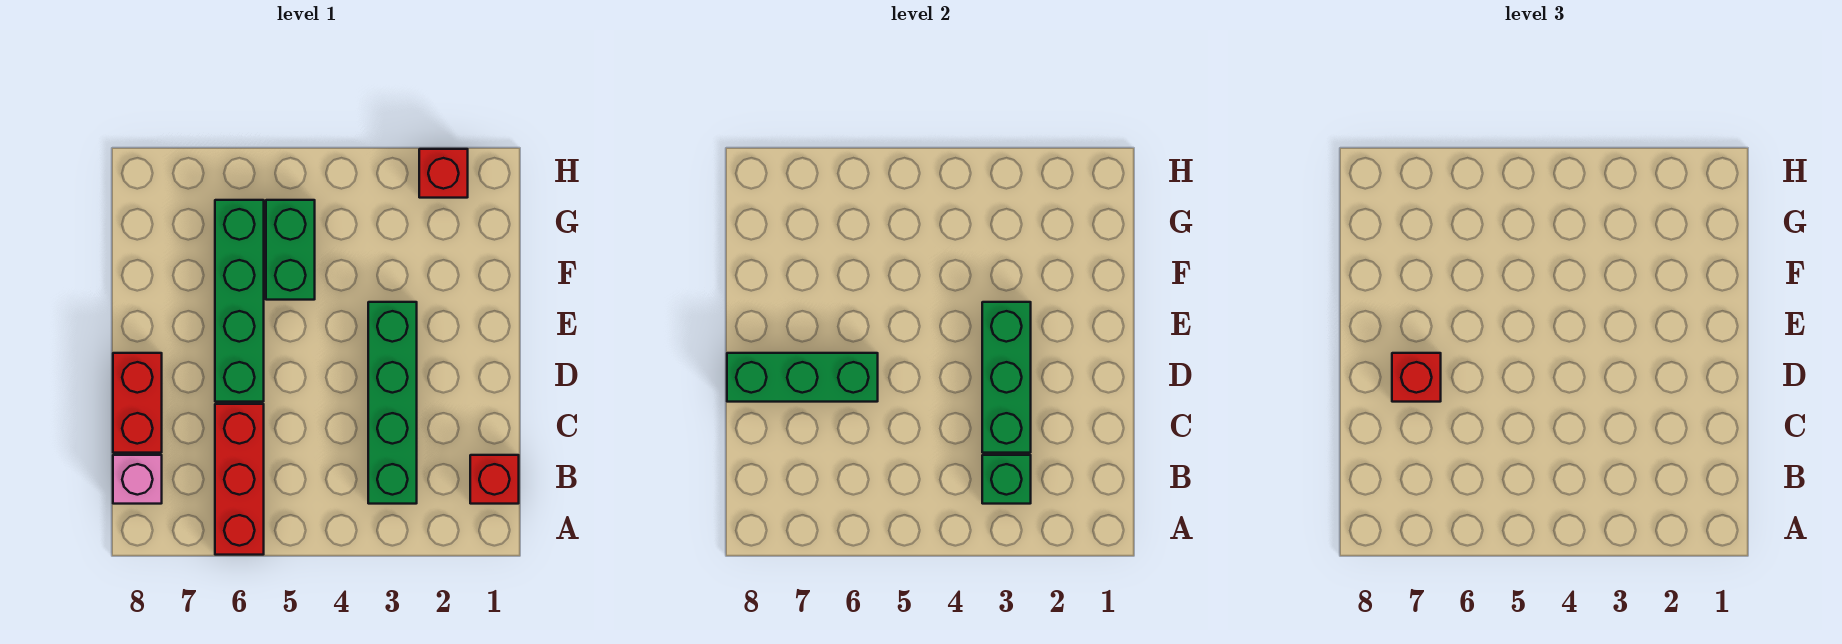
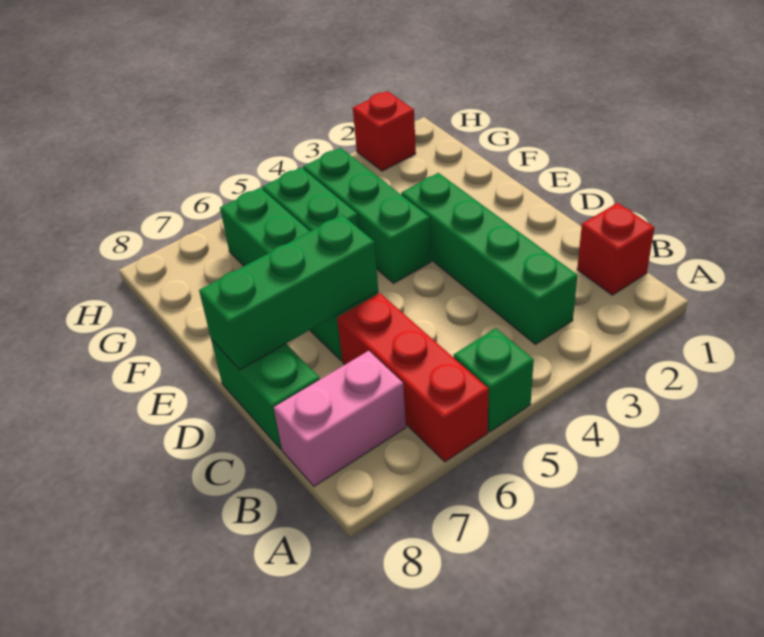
green 1x1 brick [982,455,1031,504] -> green 1x1 brick moved to [454,328,534,432]
pink 1x1 brick [113,455,162,504] -> pink 1x2 brick [274,351,406,486]
green 1x3 brick [982,302,1031,453] -> green 1x3 brick moved to [303,148,431,283]
red 1x2 brick [113,353,162,453] -> green 1x2 brick [211,340,320,449]
red 1x1 brick [1392,353,1441,402] -> none

